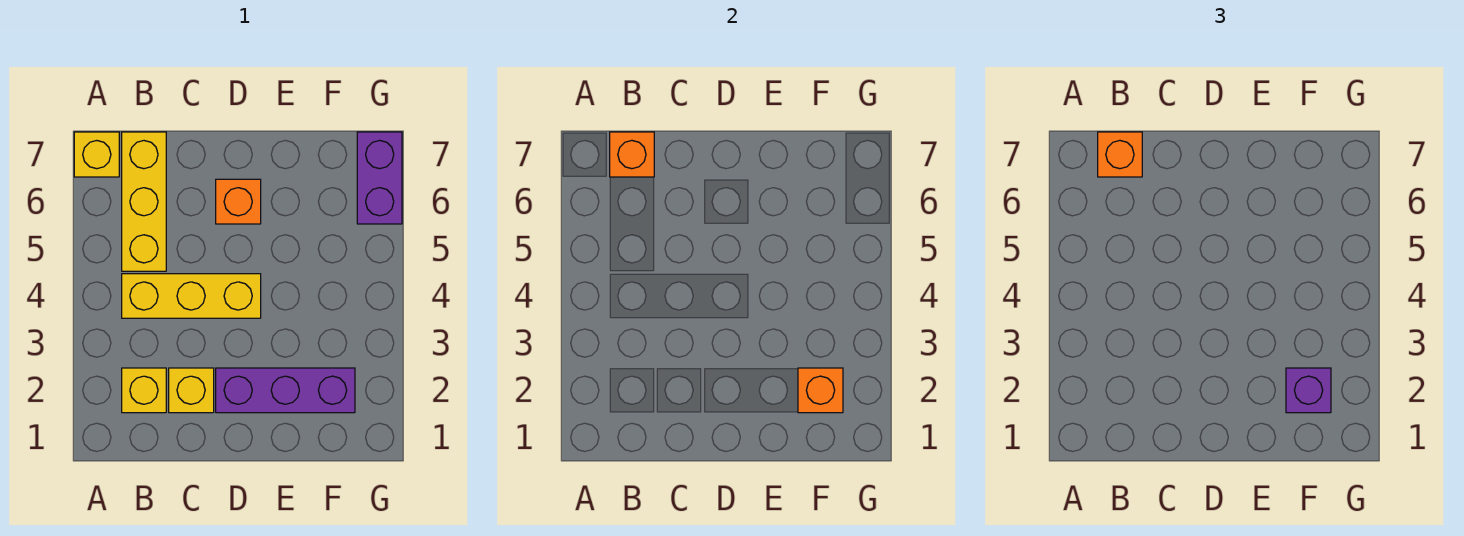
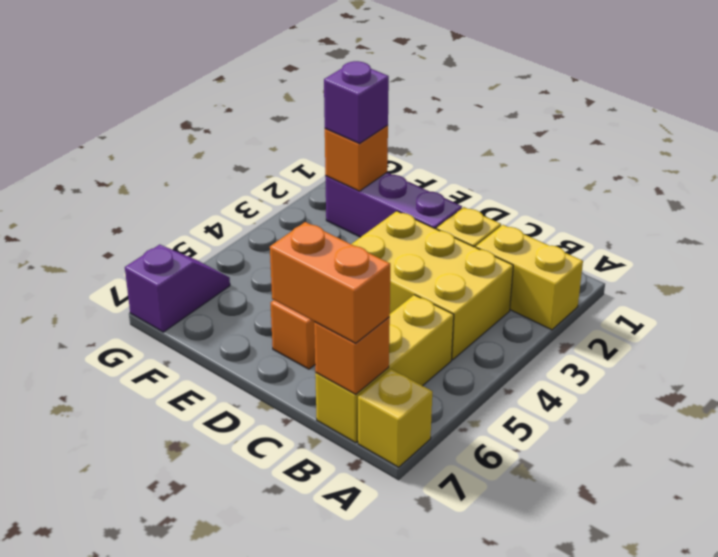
yellow 1x1 brick [122,368,166,413] -> yellow 1x2 brick [476,225,583,330]
yellow 1x3 brick [122,274,261,318] -> yellow 2x3 brick [351,211,513,360]
orange 1x1 brick [1098,132,1142,177] -> orange 1x2 brick [270,222,390,343]
purple 1x2 brick [357,132,402,224] -> purple 1x2 slope [125,245,230,332]

